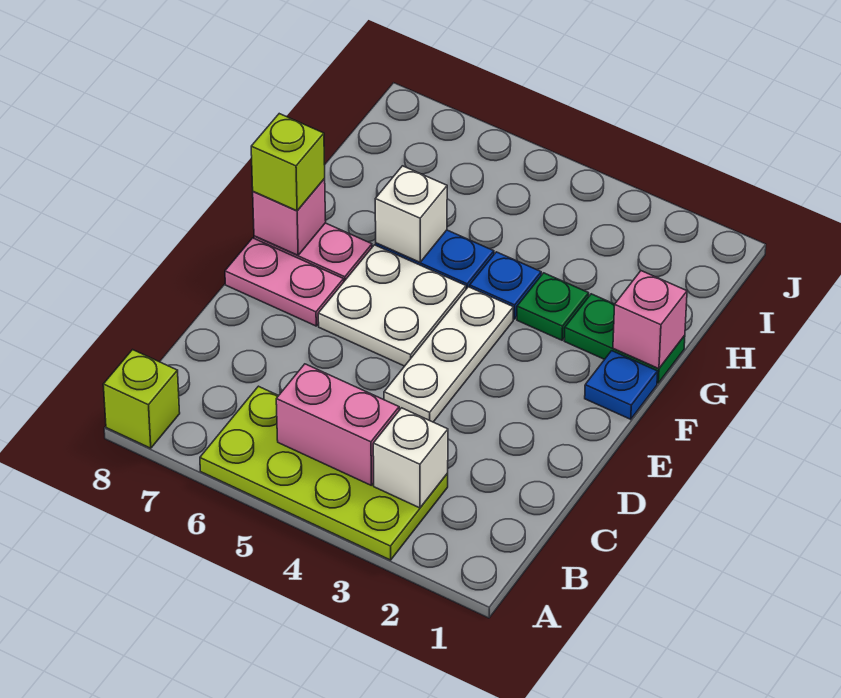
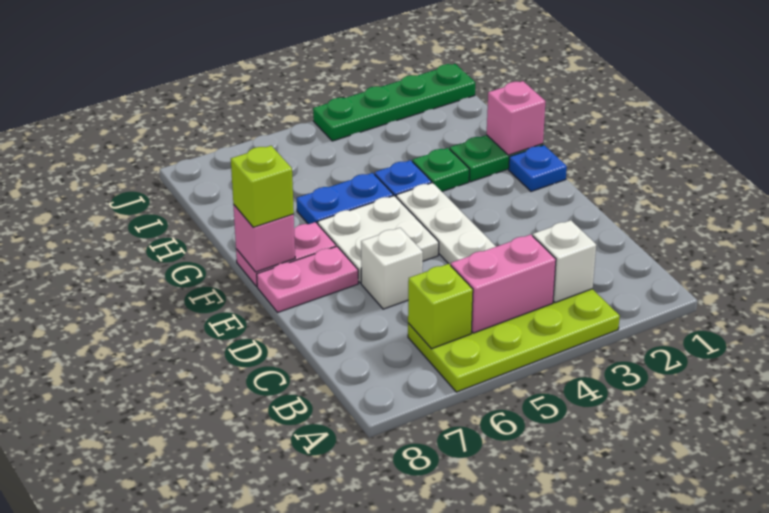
lime 1x1 brick [103,350,180,448] -> lime 1x1 brick moved to [408,264,473,349]
white 1x1 brick [375,166,447,262] -> white 1x1 brick moved to [361,228,423,309]
none -> green 1x4 plate [313,64,475,141]

